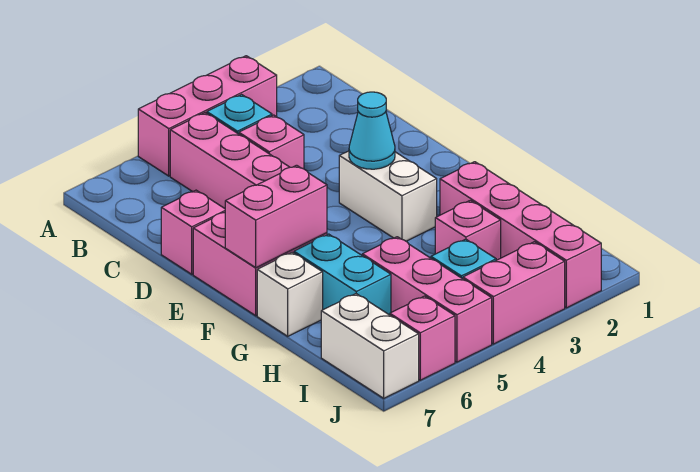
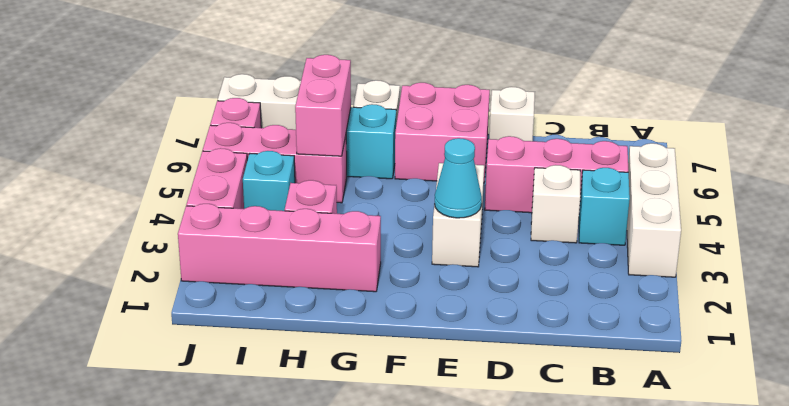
pink 1x3 brick [138,56,277,176] -> white 1x3 brick [627,143,681,277]
pink 1x1 brick [239,115,304,169] -> white 1x1 brick [531,165,580,243]
pink 1x1 brick [161,190,225,274] -> white 1x1 brick [489,87,535,141]
white 1x2 brick [339,151,437,241] -> white 1x2 brick turned to [432,163,484,267]
pink 1x2 brick [225,165,327,268] -> pink 1x2 brick moved to [295,55,351,156]

